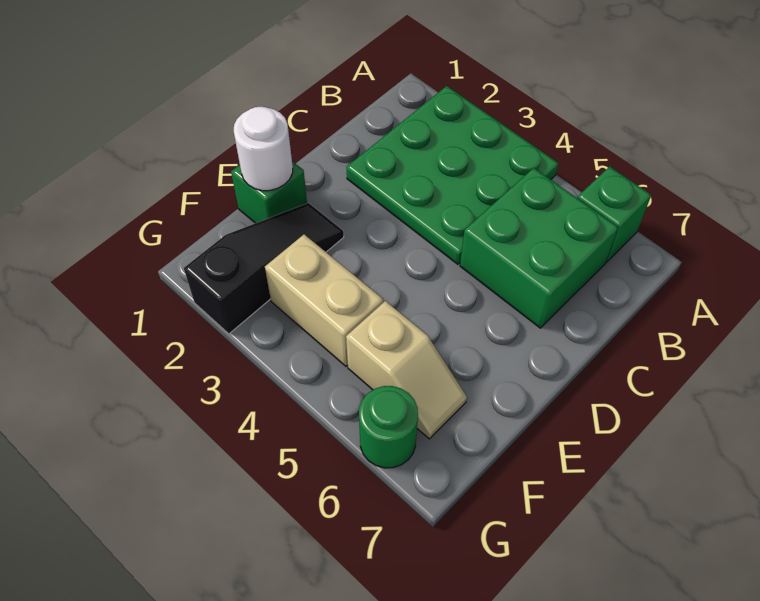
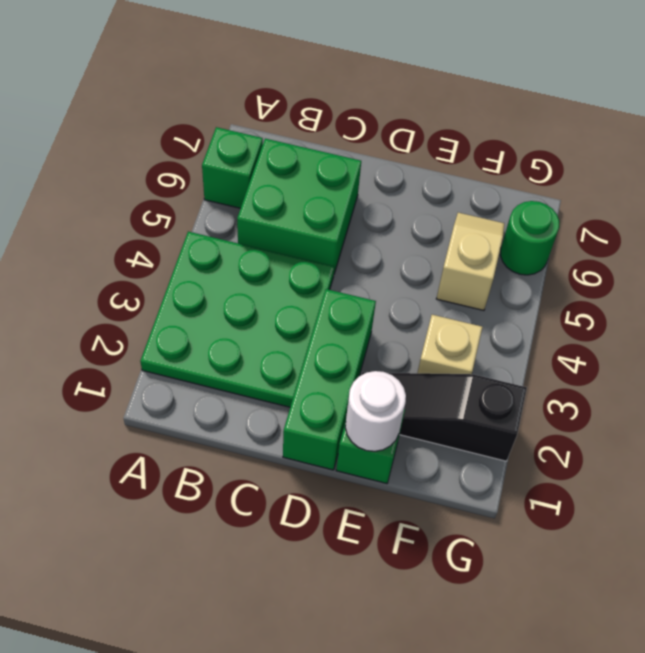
none -> green 1x3 brick [283,289,376,470]
tan 1x2 brick [265,235,383,366] -> tan 1x1 brick [418,315,482,374]

